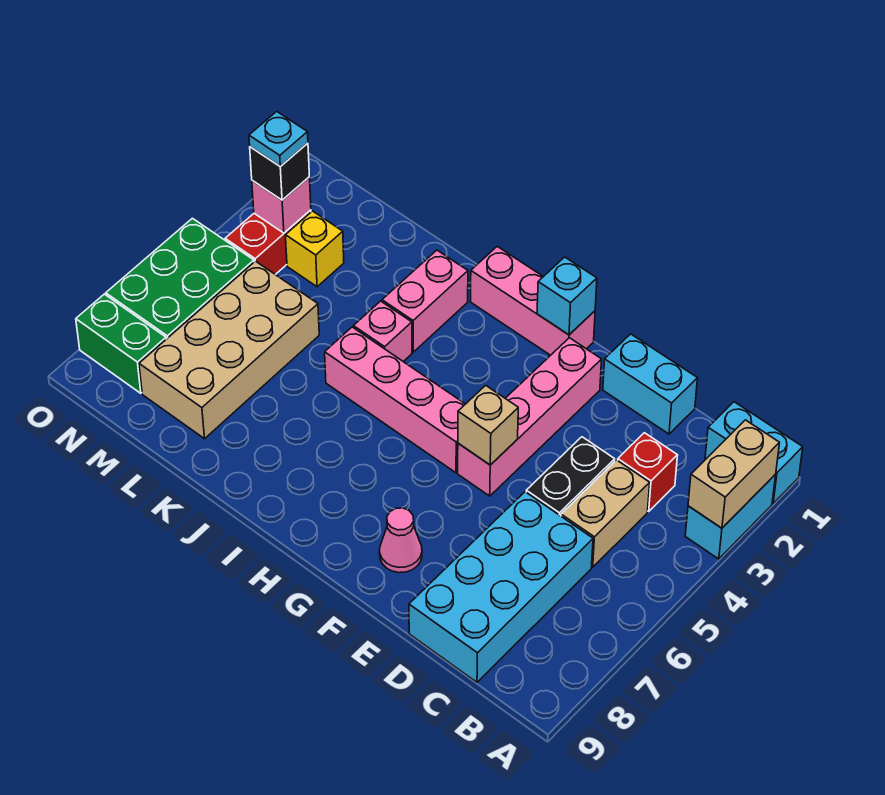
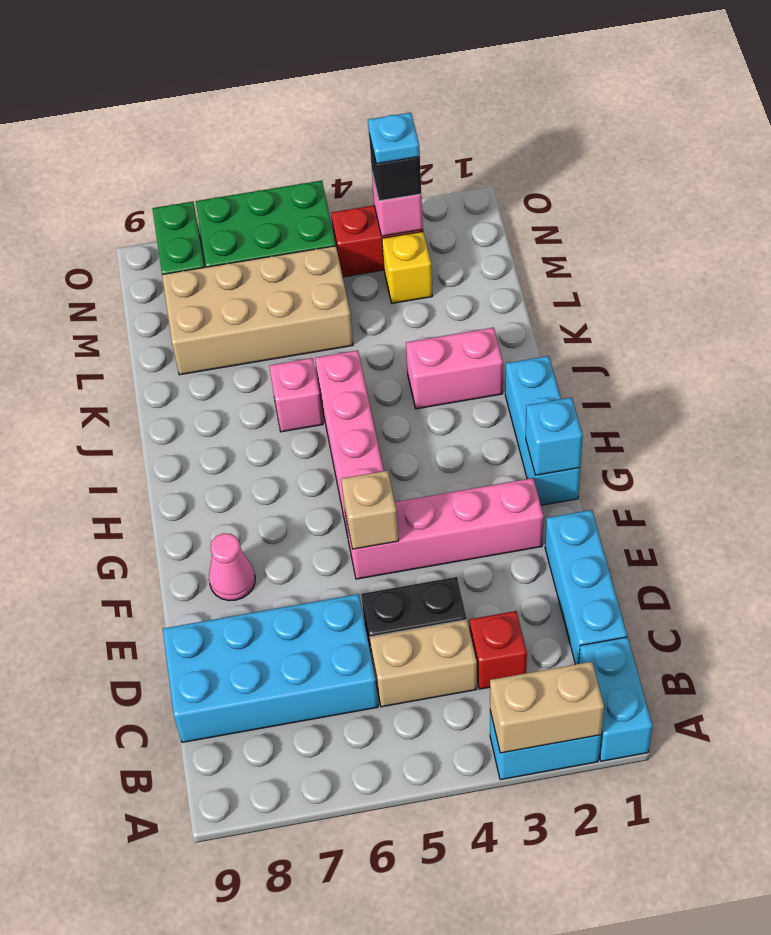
cyan 1x2 brick [603,334,698,434] -> cyan 1x3 brick [545,510,627,664]
pink 1x3 brick [471,246,595,355] -> cyan 1x3 brick [505,356,580,505]
pink 1x1 brick [353,301,412,362] -> pink 1x1 brick moved to [269,358,323,432]

